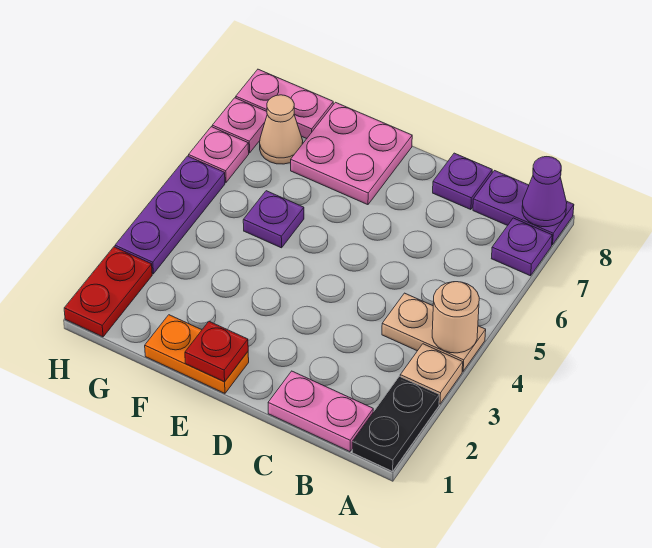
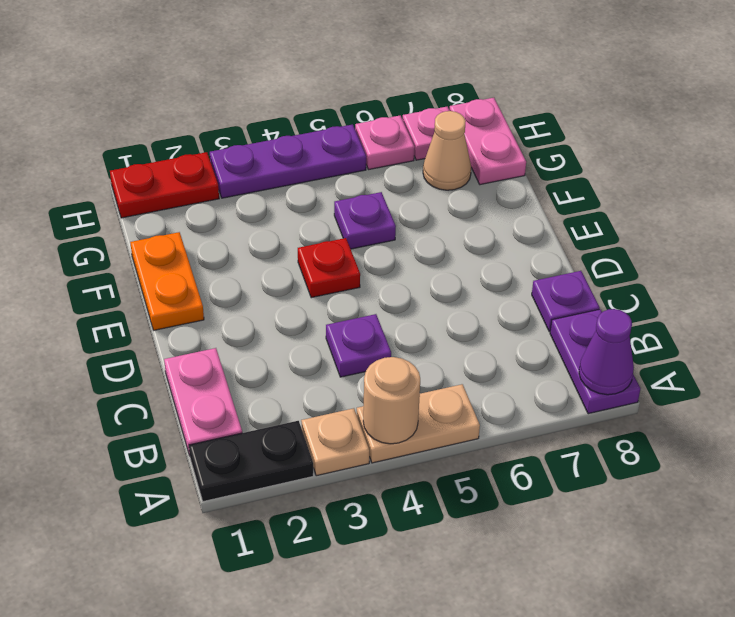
tan 1x2 plate [382,293,486,371] -> tan 1x2 plate turned to [357,384,480,463]
purple 1x1 plate [491,218,552,276] -> purple 1x1 plate moved to [326,314,391,377]
red 1x1 plate [185,322,248,382] -> red 1x1 plate moved to [298,238,360,298]
pink 2x2 plate [291,102,412,205] -> none

